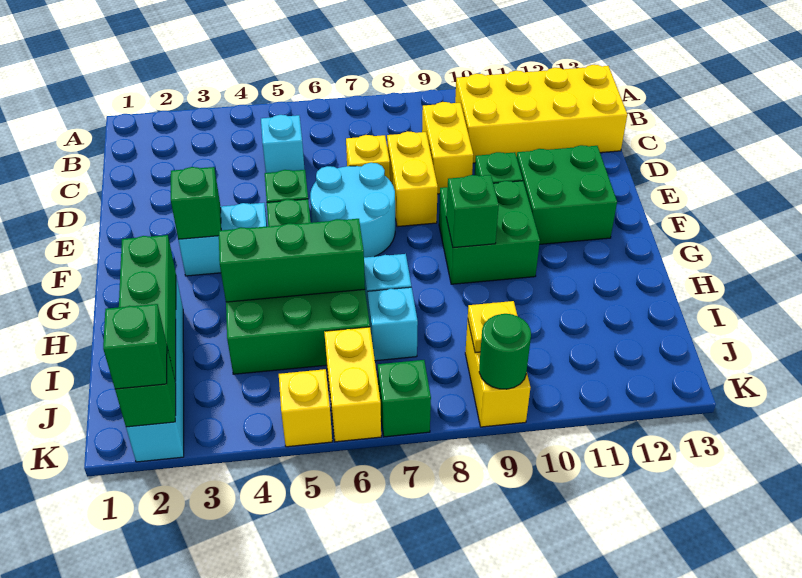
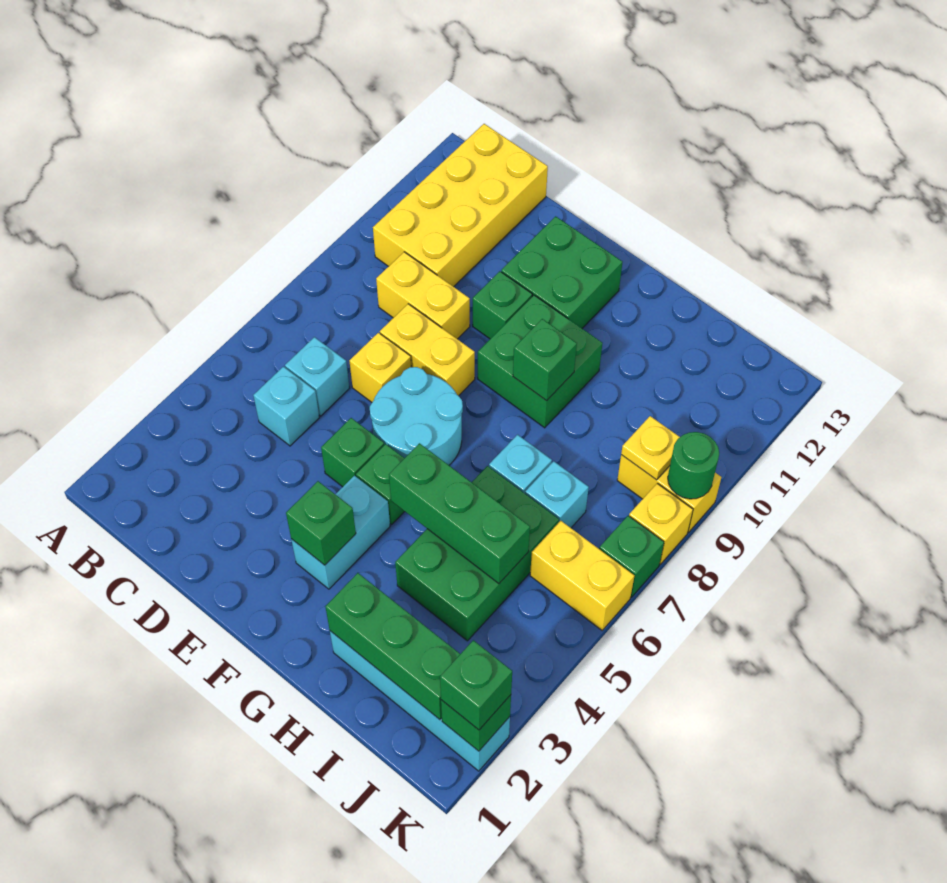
none -> cyan 1x1 brick [285,337,349,416]
green 1x3 brick [219,219,365,302] -> green 1x3 brick turned to [389,443,530,584]
yellow 1x1 brick [279,369,332,447] -> yellow 1x1 brick moved to [629,483,693,564]

